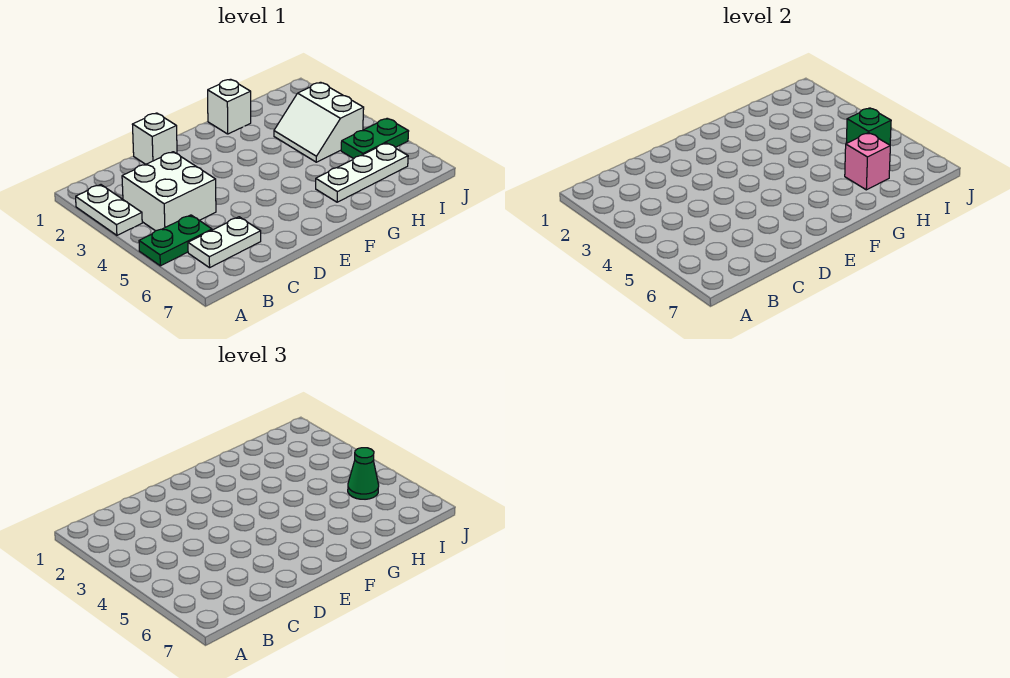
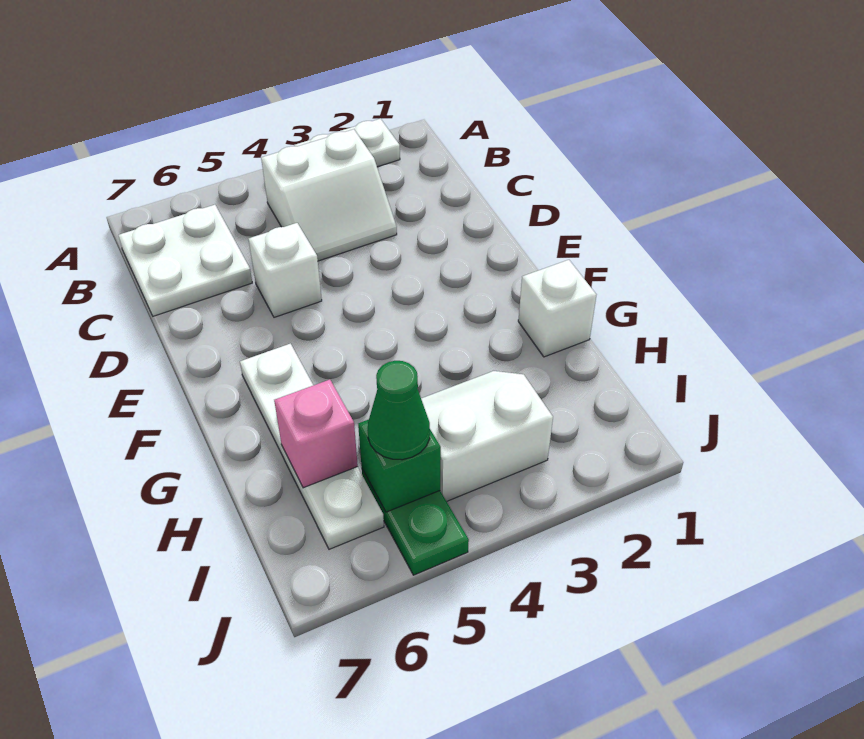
green 1x2 plate [139,215,212,266] -> none
white 2x2 brick [122,152,216,231] -> white 2x2 slope [261,129,397,261]
white 1x2 plate [188,217,261,268] -> white 2x2 plate [118,205,252,316]
white 1x1 brick [132,113,177,164] -> white 1x1 brick moved to [249,223,322,317]
white 1x3 plate [316,143,408,202] -> white 1x4 plate [240,344,384,549]

